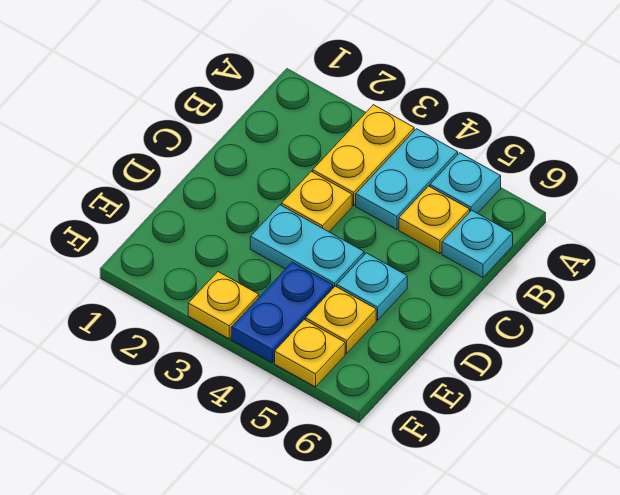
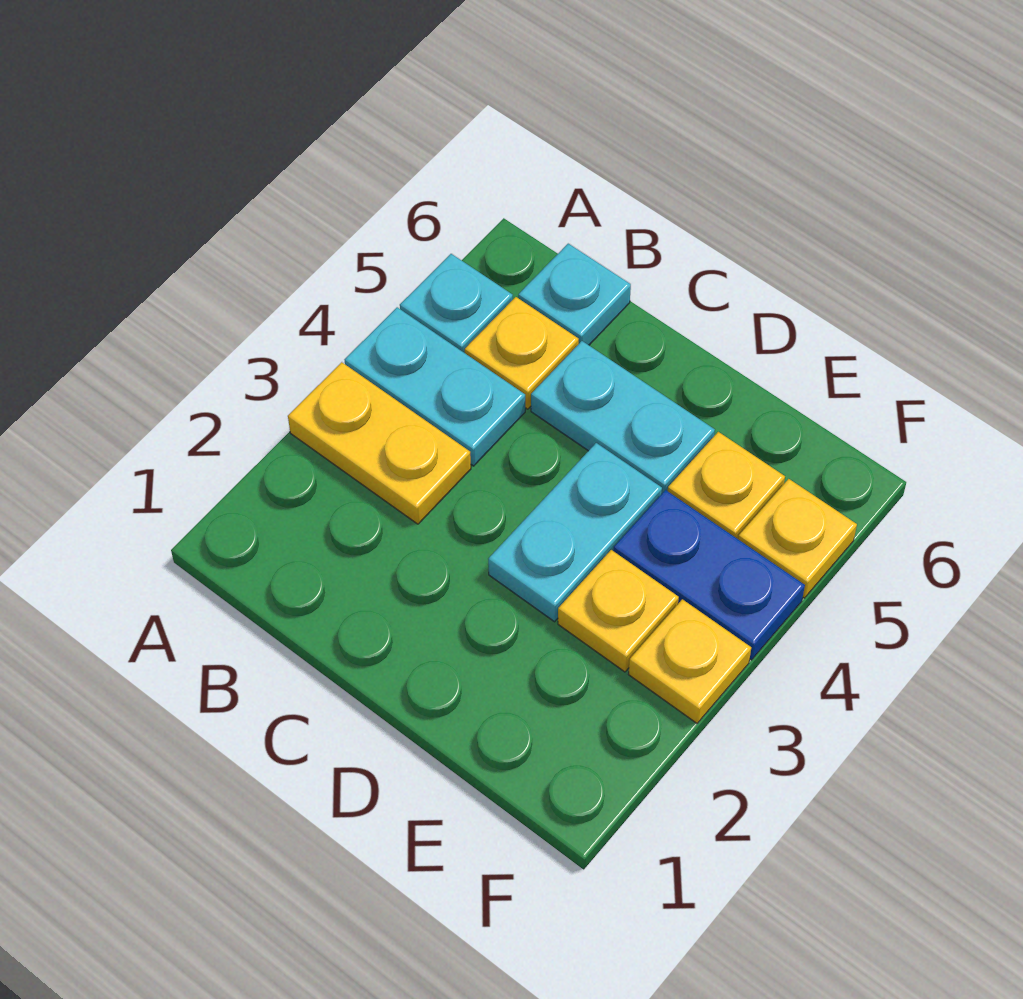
yellow 1x1 plate [282,172,352,232] -> yellow 1x1 plate moved to [558,550,679,672]
cyan 1x1 plate [337,253,407,320] -> cyan 1x2 plate [531,341,715,493]

